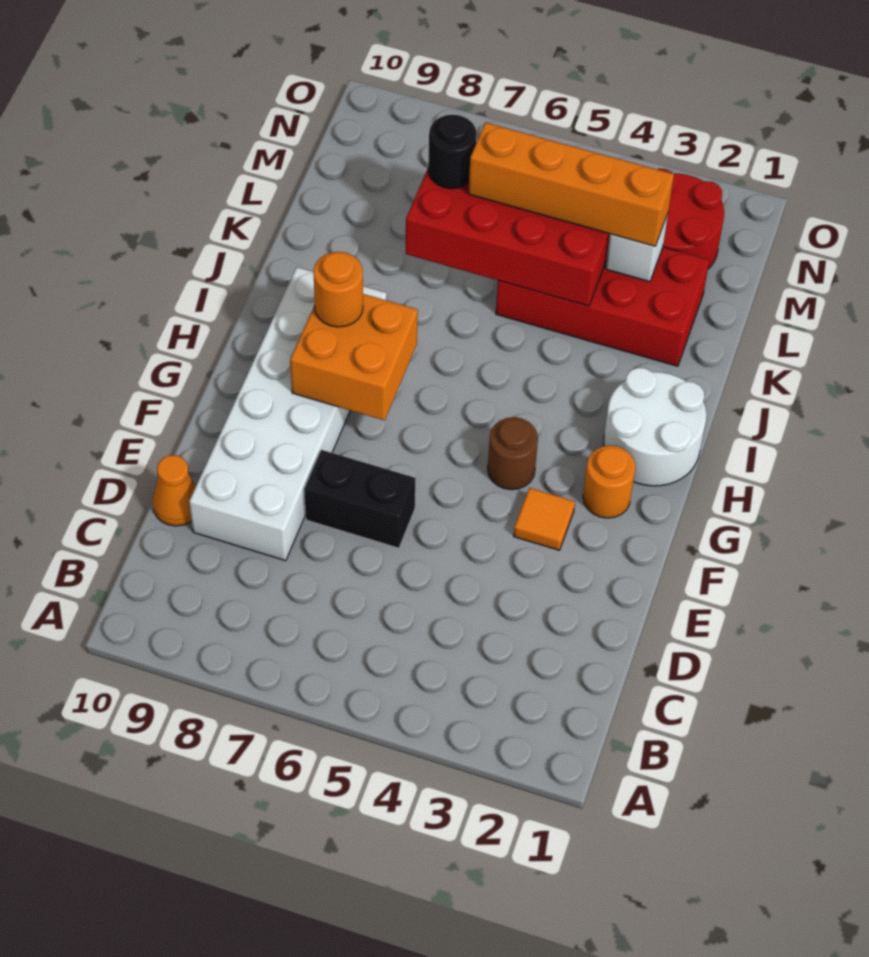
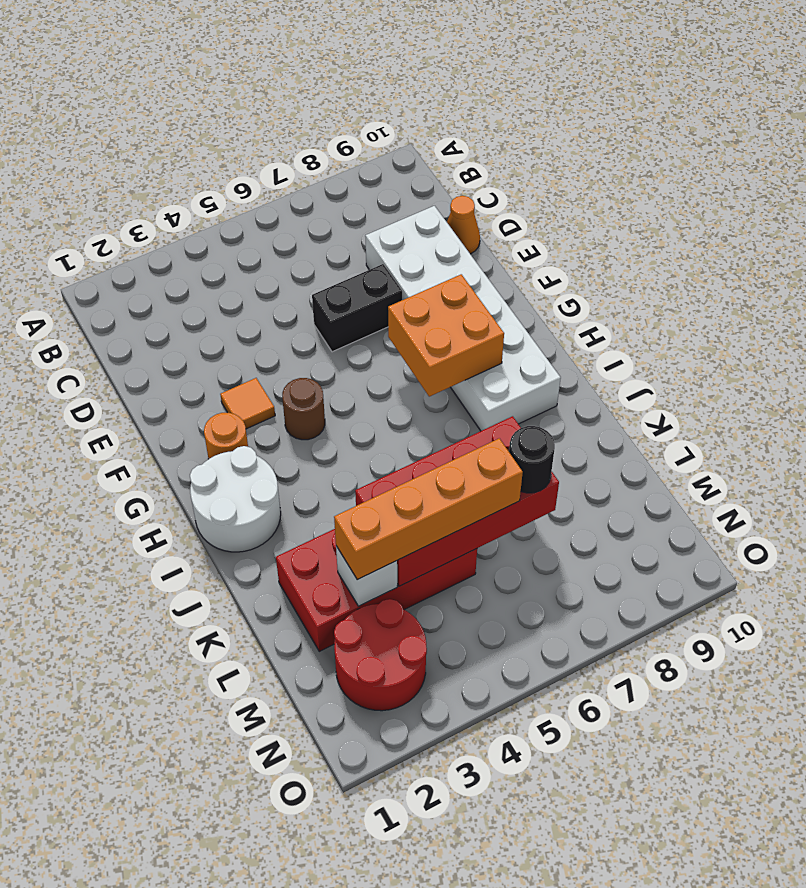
orange 1x1 round brick [313,252,363,327] -> none

